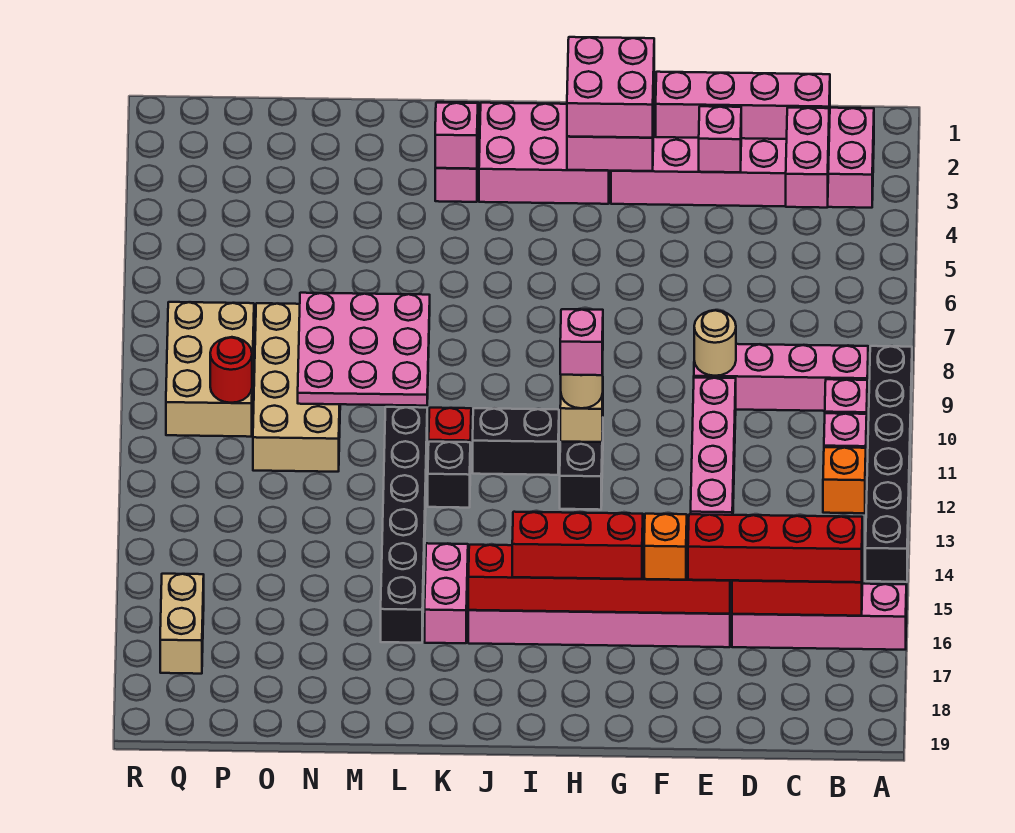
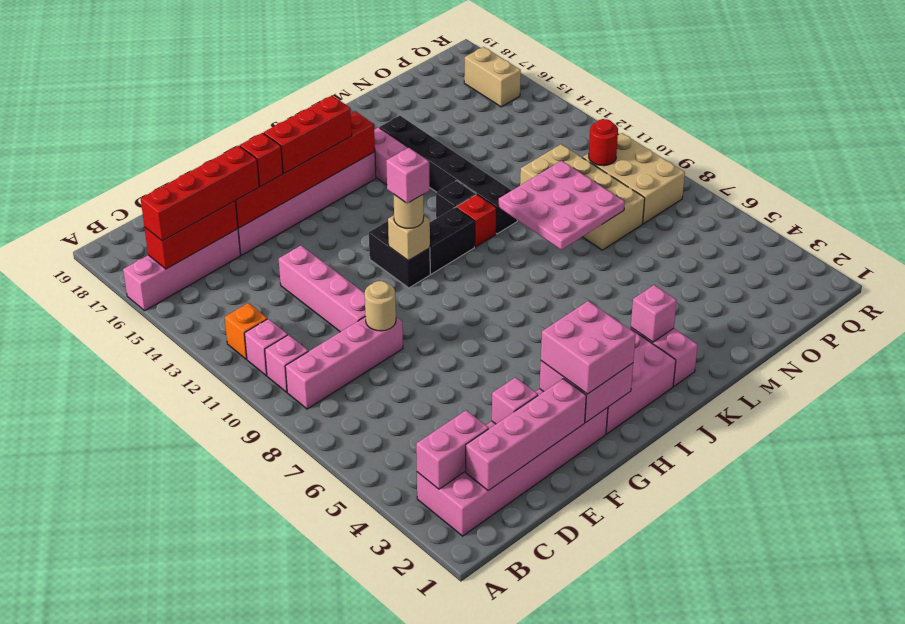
black 1x6 brick [865,346,912,582] -> none
pink 1x2 brick [786,108,829,208] -> pink 1x2 brick turned to [416,410,489,489]
orange 1x1 brick [644,514,687,580] -> red 1x1 brick [240,133,283,187]

